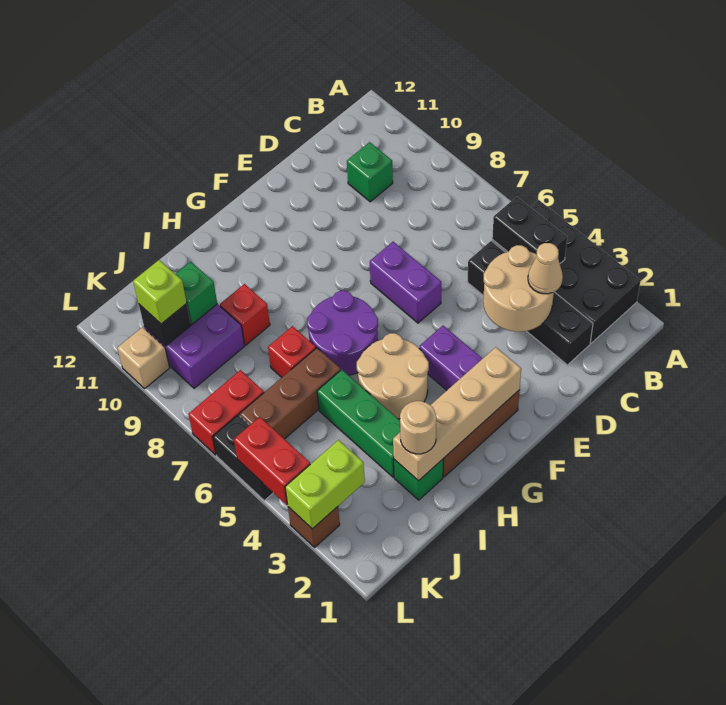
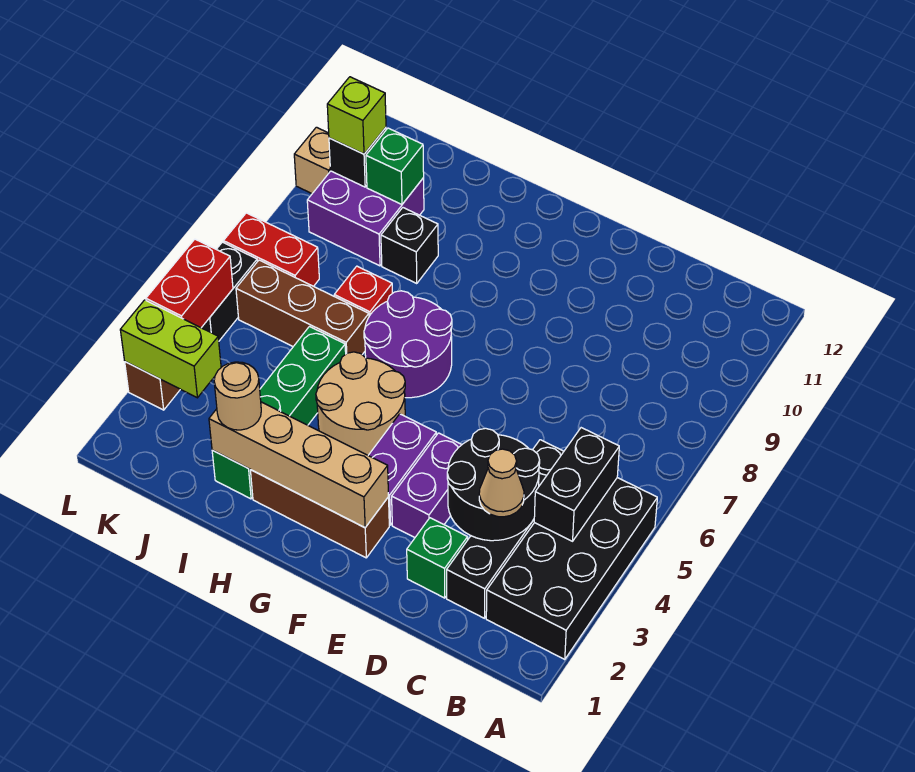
tan 2x2 round brick [483,245,554,332] -> black 2x2 round brick [447,428,540,541]
green 1x1 brick [347,142,393,202] -> green 1x1 brick moved to [407,518,468,598]
purple 1x2 brick [370,242,441,323] -> purple 1x2 brick moved to [392,433,462,537]
red 1x1 brick [220,284,270,345] -> black 1x1 brick [381,208,438,284]

